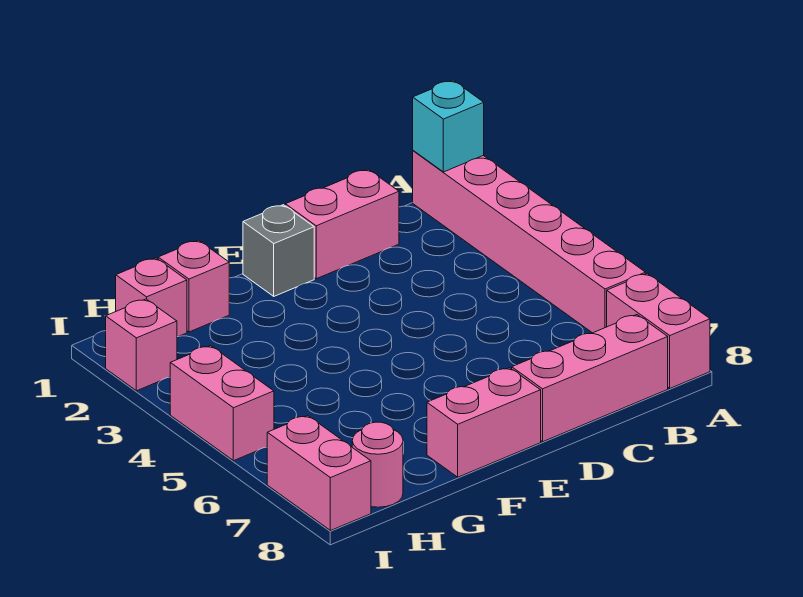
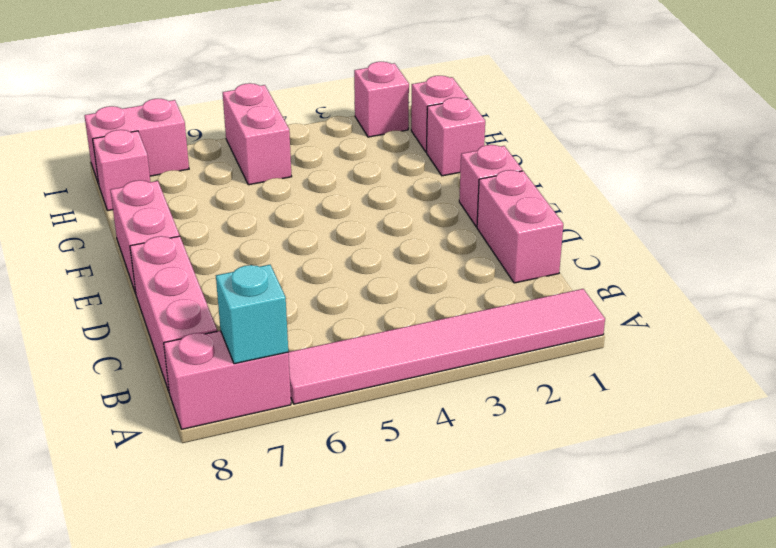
pink 1x6 brick [413,151,645,333] -> pink 1x6 tile [288,289,605,404]
cyan 1x1 brick [413,80,484,172] -> cyan 1x1 brick moved to [216,265,288,364]
grey 1x1 brick [243,205,314,296] -> pink 1x1 brick [459,145,522,227]
pink 1x1 round brick [352,422,403,507] -> pink 1x1 brick [93,130,150,211]
pink 1x2 brick [170,346,274,461] -> pink 1x2 brick turned to [223,83,292,185]

